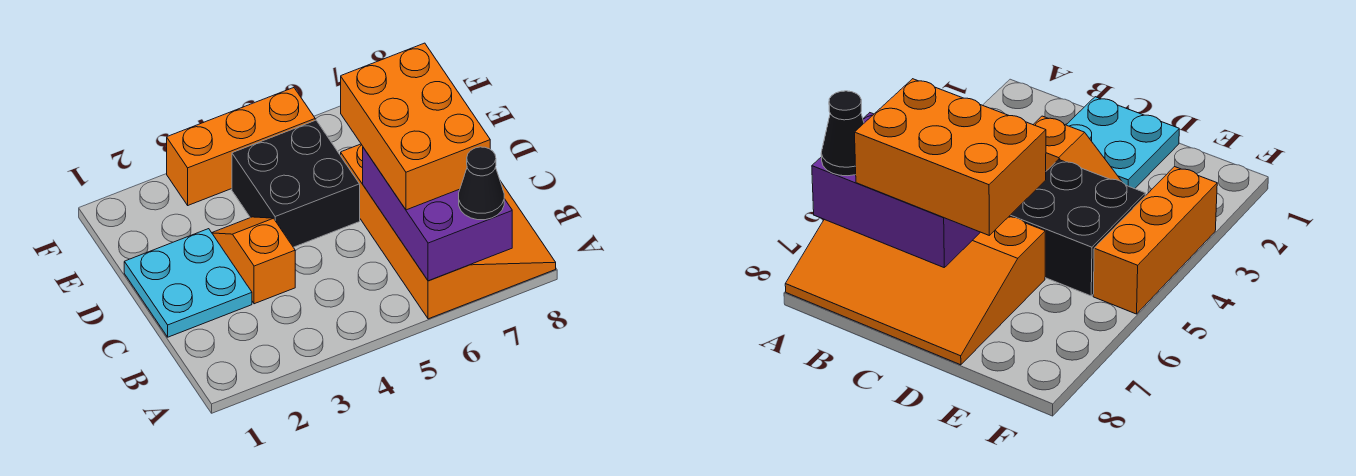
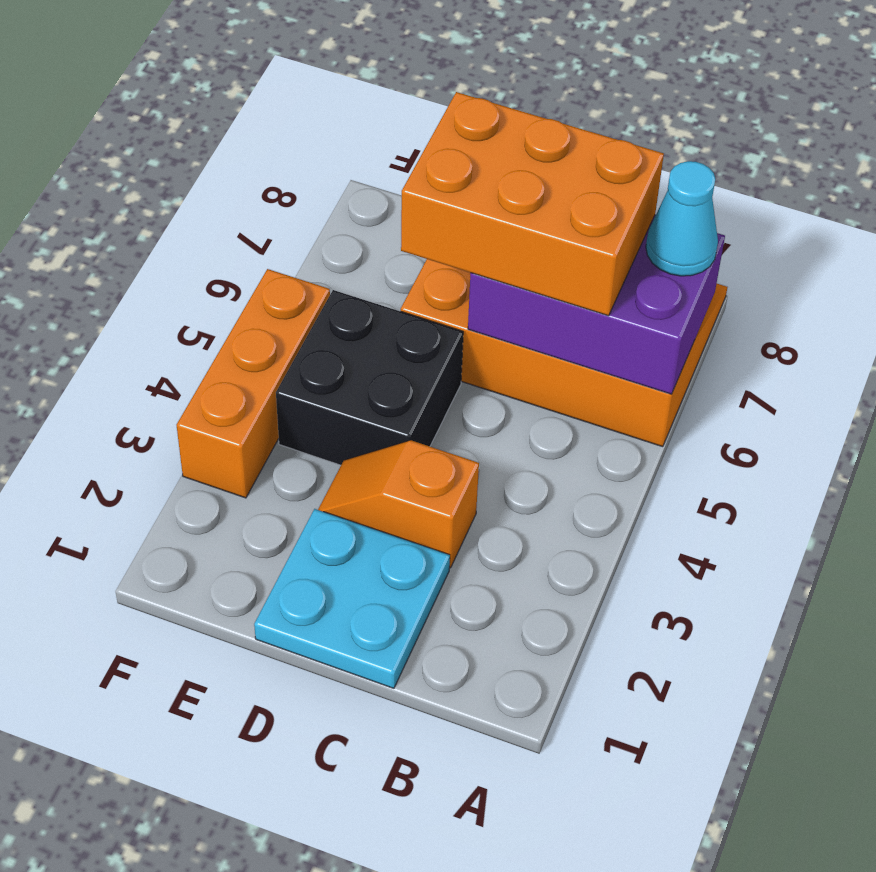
black 1x1 cone [459,147,504,220] -> cyan 1x1 cone [646,161,718,276]

